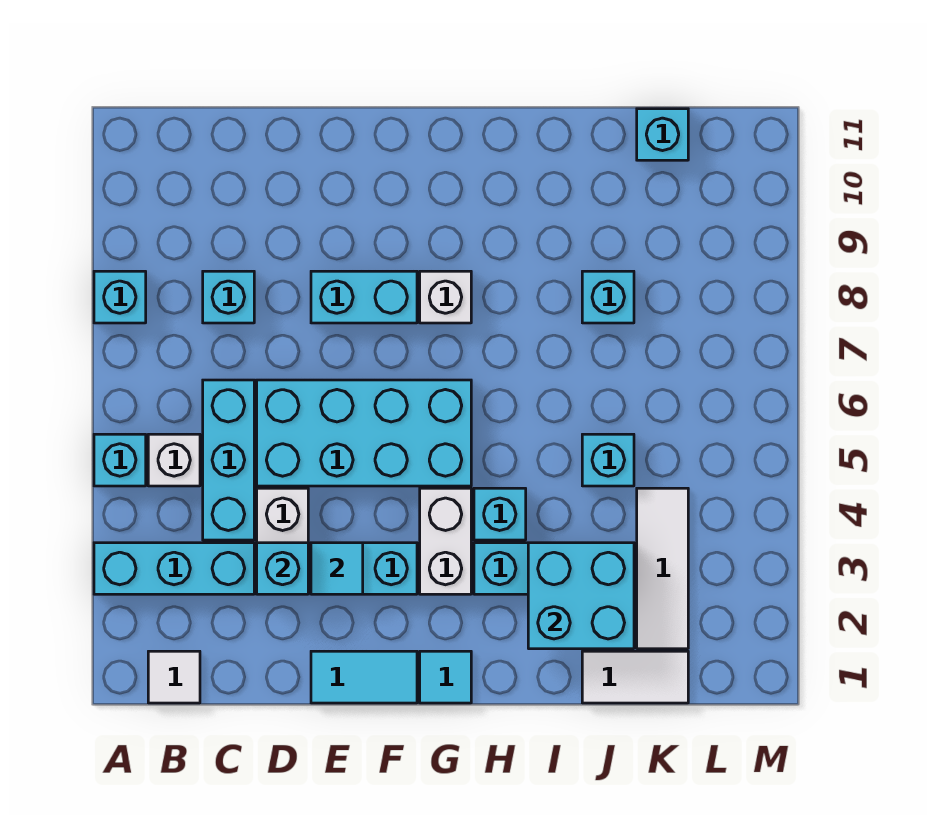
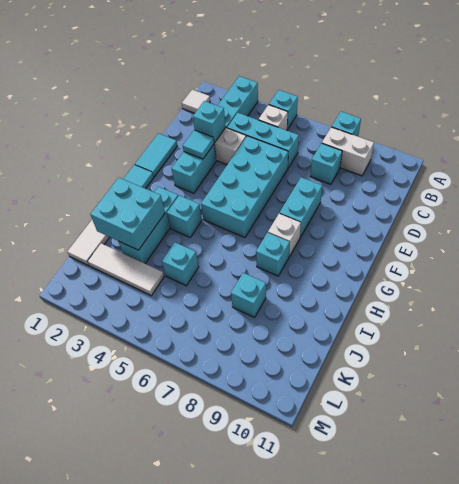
white 1x2 brick [420,488,471,594] -> white 1x2 brick moved to [322,127,374,176]
cyan 1x1 brick [637,109,688,160] -> cyan 1x1 brick moved to [256,233,290,276]

